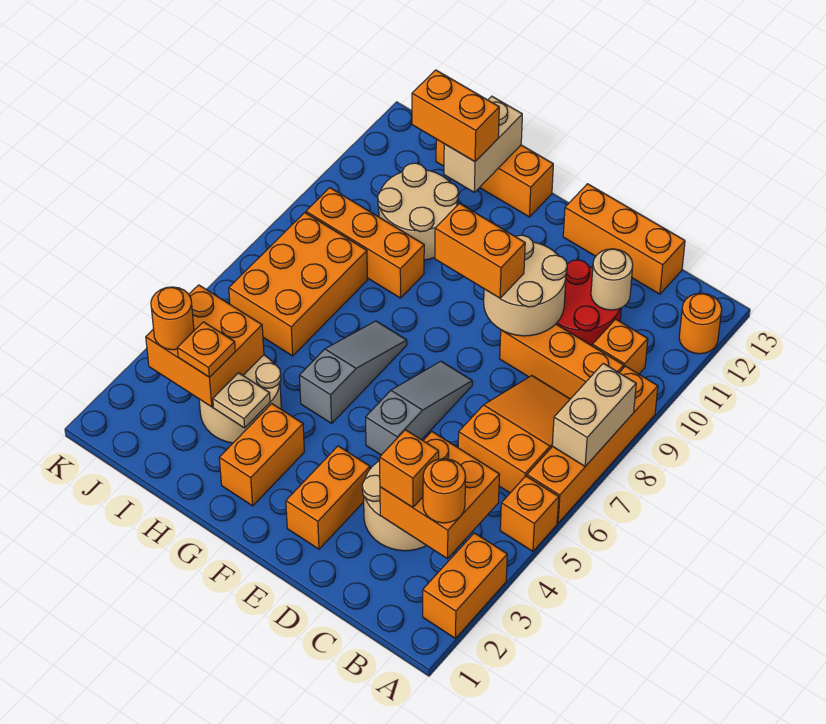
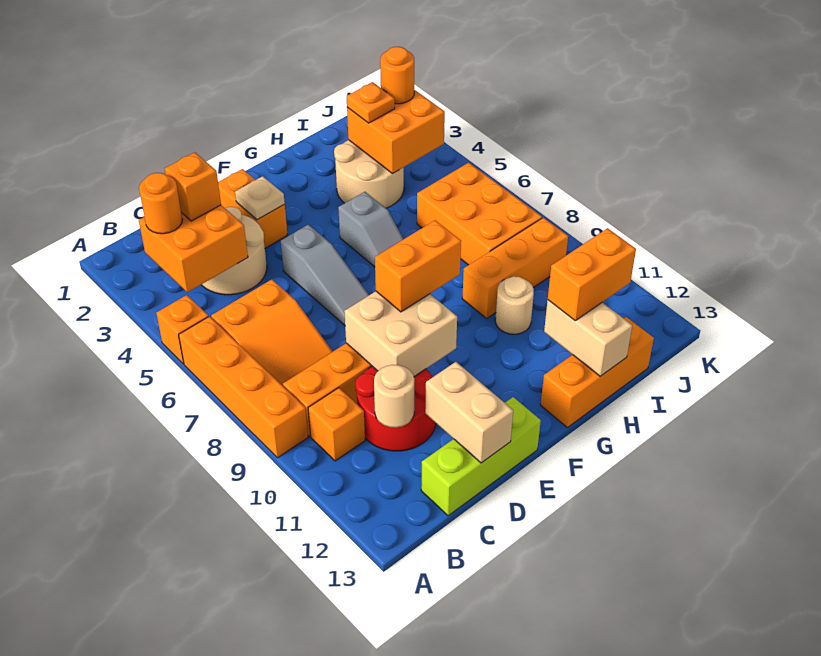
orange 1x2 brick [423,533,507,638] -> none
tan 1x2 brick [552,363,636,466] -> tan 1x2 brick moved to [425,362,513,463]
orange 1x1 round brick [679,293,722,354] -> none
orange 1x3 brick [563,184,685,294] -> lime 1x3 brick [421,397,541,516]
tan 2x2 round brick [484,235,567,336] -> tan 2x2 brick [344,291,457,376]
orange 1x2 brick [219,404,304,506] -> none
grey 1x3 slope [299,321,407,423] -> grey 1x2 slope [338,192,403,267]
tan 1x1 plate [213,373,270,428] -> tan 1x1 plate moved to [235,176,285,220]
tan 2x2 round brick [378,163,458,260] -> tan 1x1 round brick [495,276,534,334]

